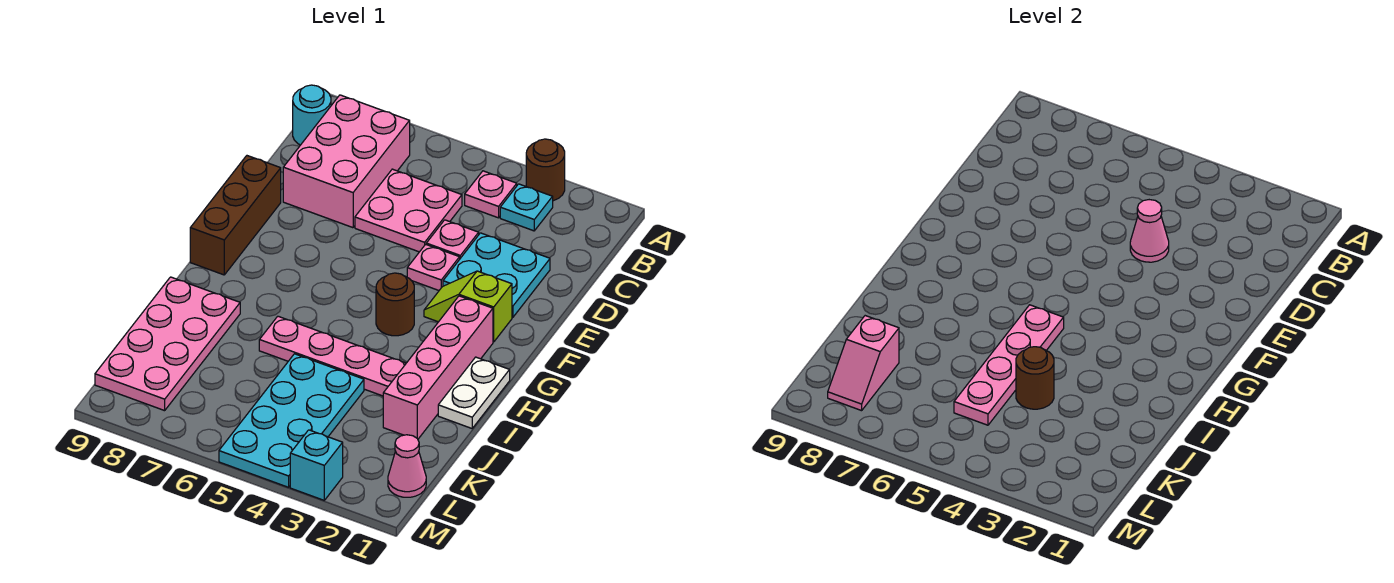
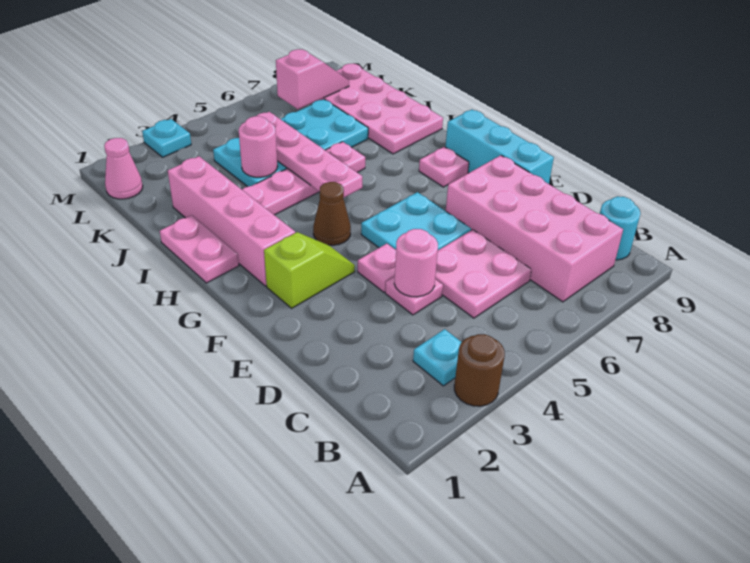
pink 1x1 plate [465,171,517,218] -> pink 1x1 plate moved to [419,147,469,187]
pink 2x3 brick [283,95,410,228] -> pink 2x4 brick [446,155,623,302]
cyan 2x2 plate [443,233,550,318] -> cyan 2x2 plate moved to [361,192,471,250]
pink 1x1 cone [1130,200,1169,262] -> pink 1x1 round brick [394,229,438,297]
brown 1x3 brick [190,156,281,275] -> cyan 1x3 brick [446,109,554,184]
brown 1x1 round brick [376,273,414,336] -> brown 1x1 cone [313,182,351,245]
white 1x2 plate [438,357,510,428] -> pink 1x2 plate [160,215,239,283]
cyan 2x4 plate [219,354,364,487] -> cyan 2x4 plate turned to [213,99,368,187]
brown 1x1 round brick [1016,347,1054,409] -> pink 1x1 round brick [239,116,278,177]
pink 1x2 slope [828,316,899,411] -> pink 1x2 slope turned to [276,49,349,109]
cyan 1x1 brick [290,430,343,500] -> cyan 1x1 plate [142,119,191,157]

